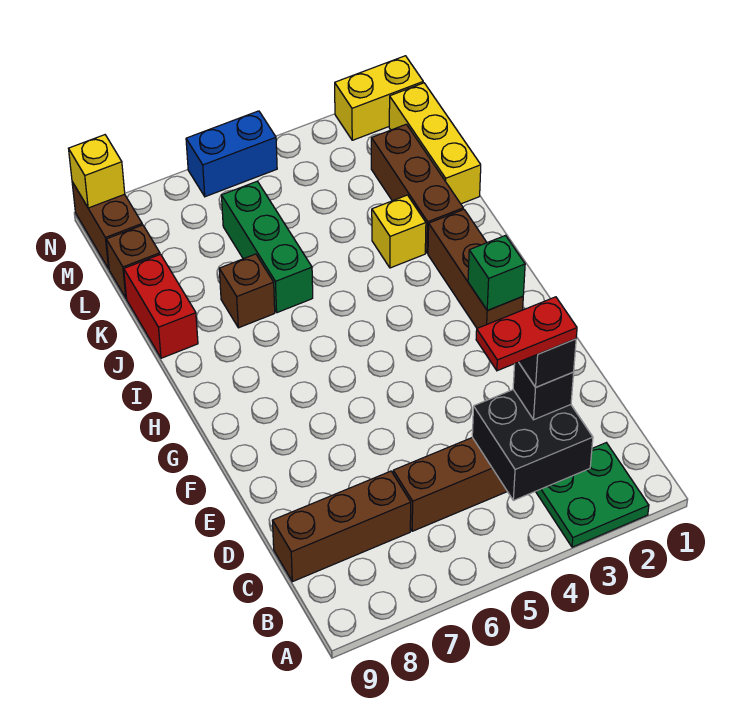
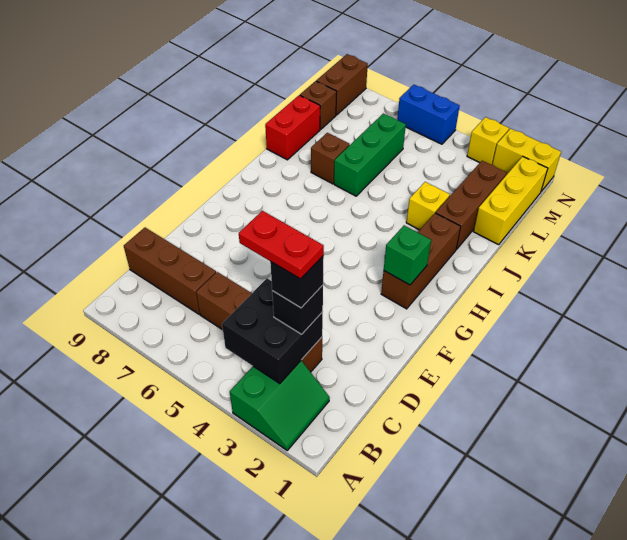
green 2x2 plate [536,443,649,547] -> green 2x2 slope [230,361,330,450]
yellow 1x1 brick [68,135,125,208] -> yellow 1x1 brick moved to [467,117,509,164]

